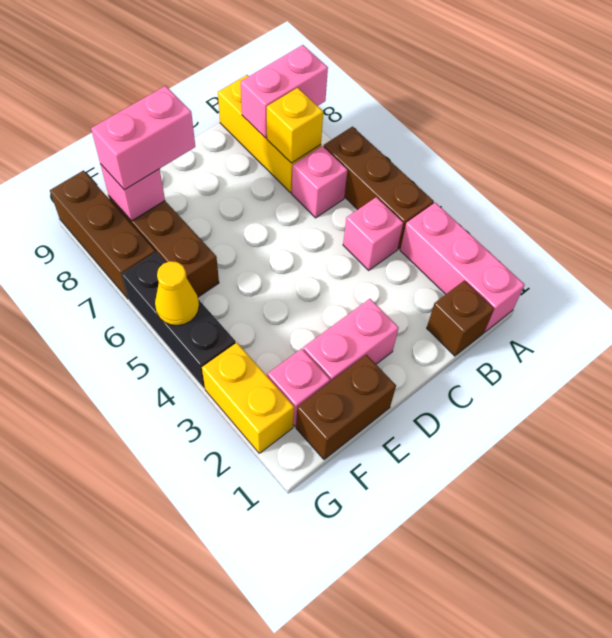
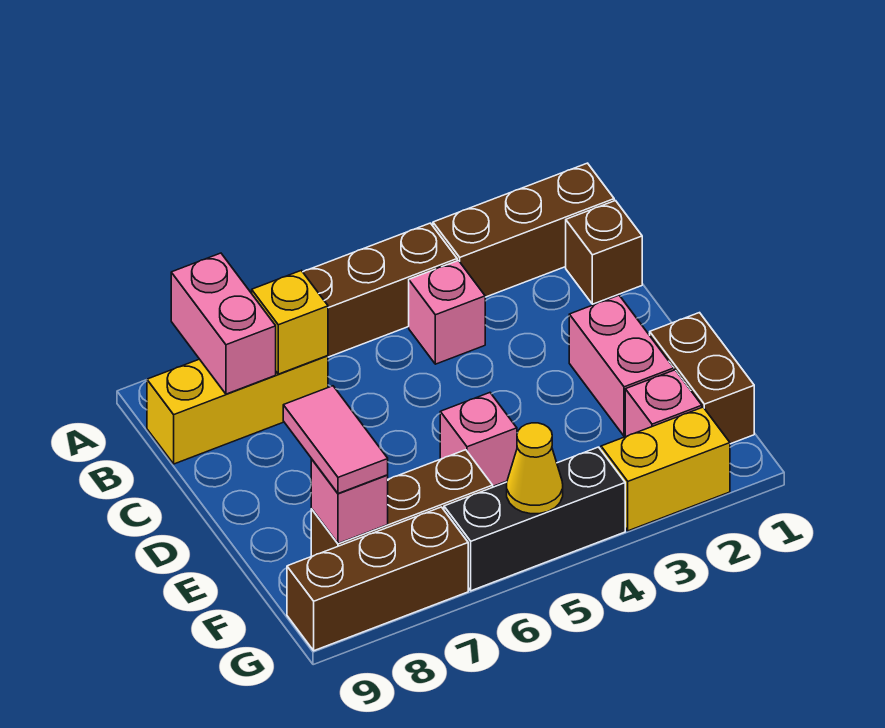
pink 1x3 brick [400,203,525,332] -> brown 1x3 brick [433,163,614,297]
pink 1x1 brick [292,146,347,218] -> pink 1x1 brick moved to [440,393,517,486]
pink 1x2 brick [91,86,195,190] -> pink 1x2 tile [283,386,388,494]

